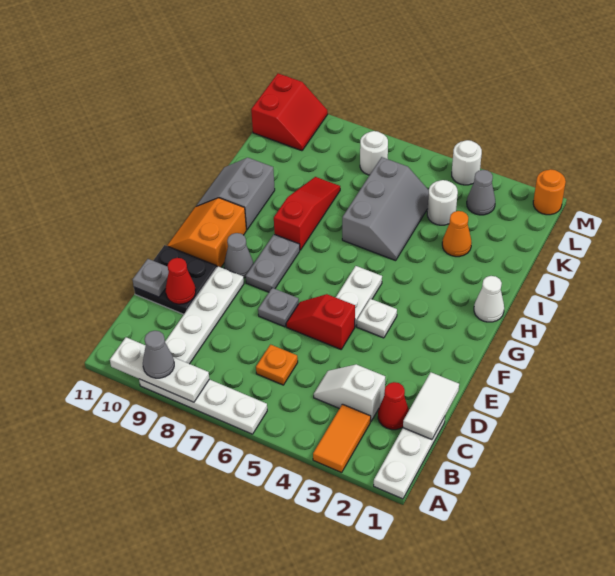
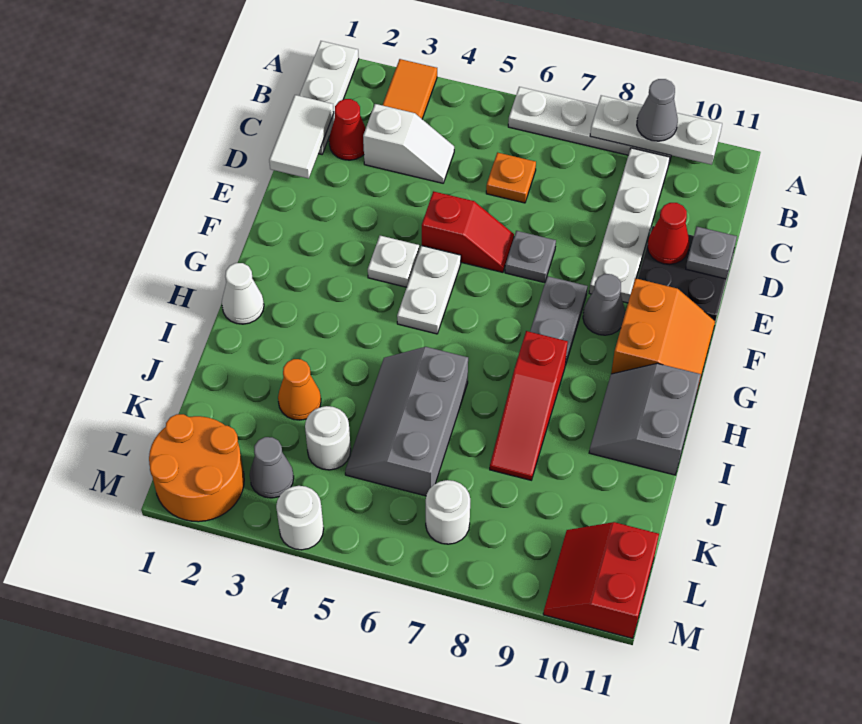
grey 2x2 slope [196,158,275,230] -> grey 2x2 slope turned to [589,363,701,475]
orange 1x1 round brick [533,169,566,215] -> orange 2x2 round brick [149,414,244,522]

